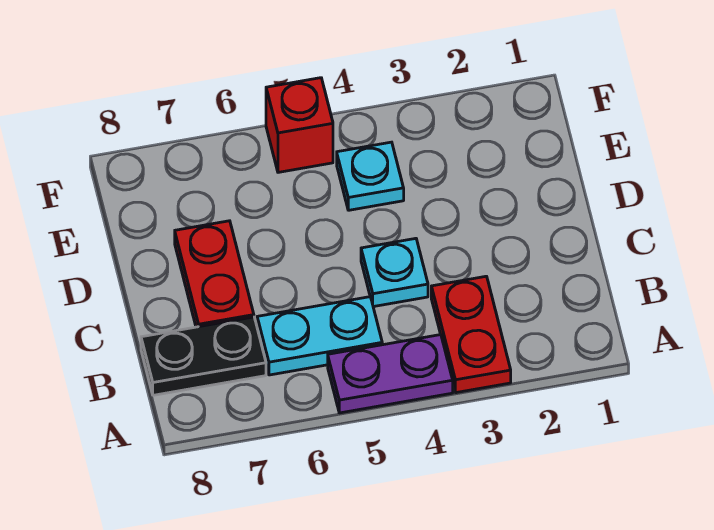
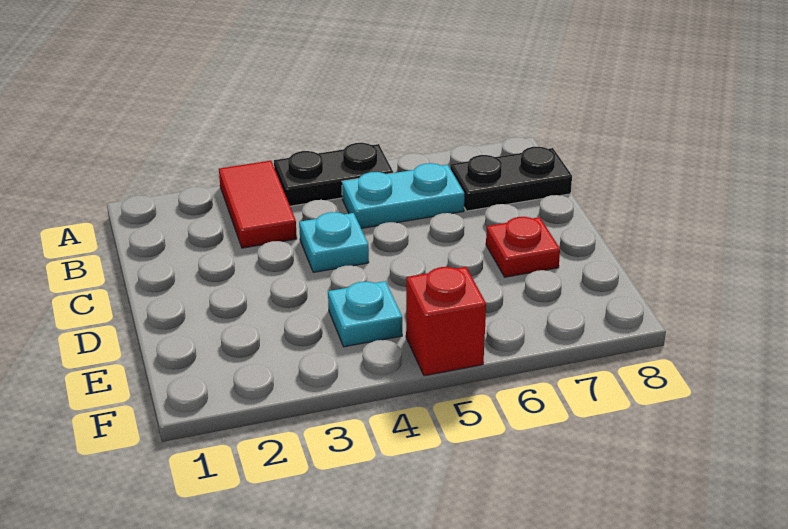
red 1x2 plate [431,276,511,393] -> red 1x2 tile [219,161,297,248]
purple 1x2 plate [328,335,453,413] -> black 1x2 plate [274,143,393,206]
red 1x2 plate [175,221,254,327] -> red 1x1 plate [486,217,560,277]

